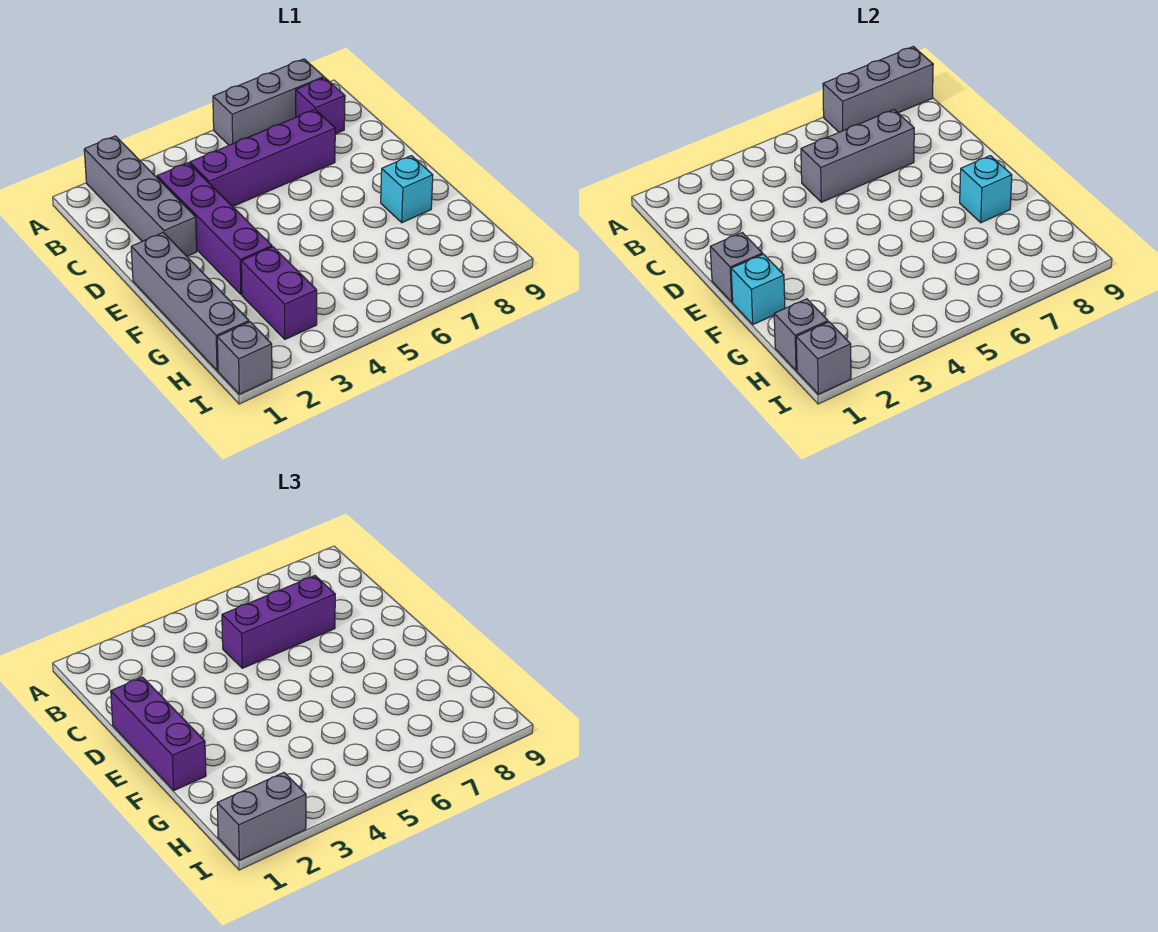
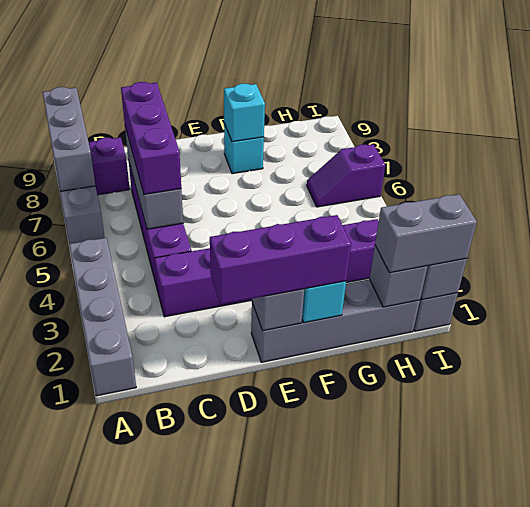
grey 1x4 brick [84,136,197,256] -> grey 1x4 brick turned to [69,238,136,396]
none -> purple 1x2 slope [307,144,385,207]
grey 1x2 brick [217,773,306,860] -> grey 1x2 brick turned to [375,194,477,273]

